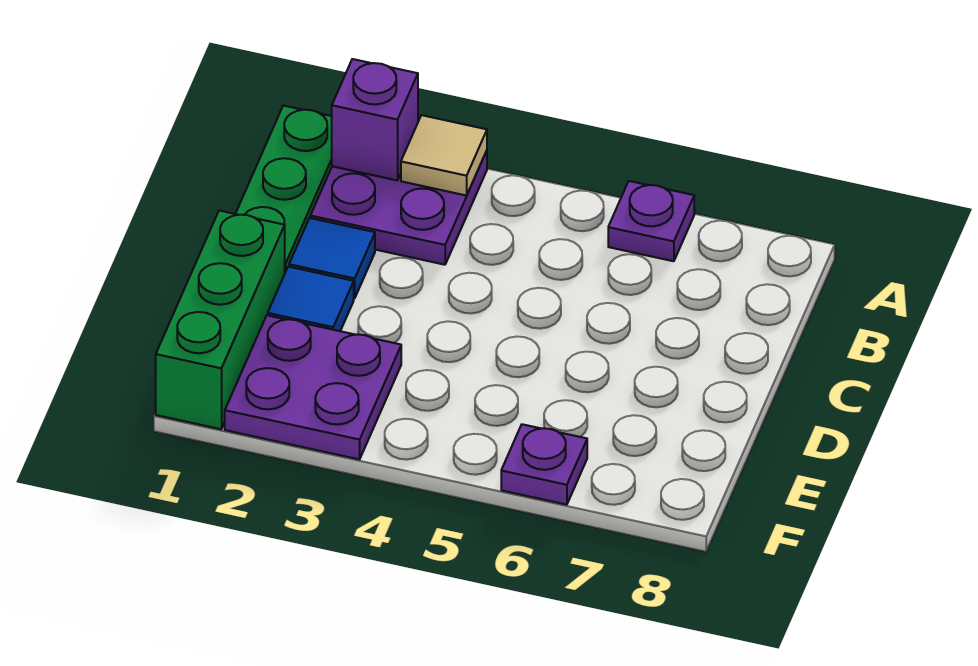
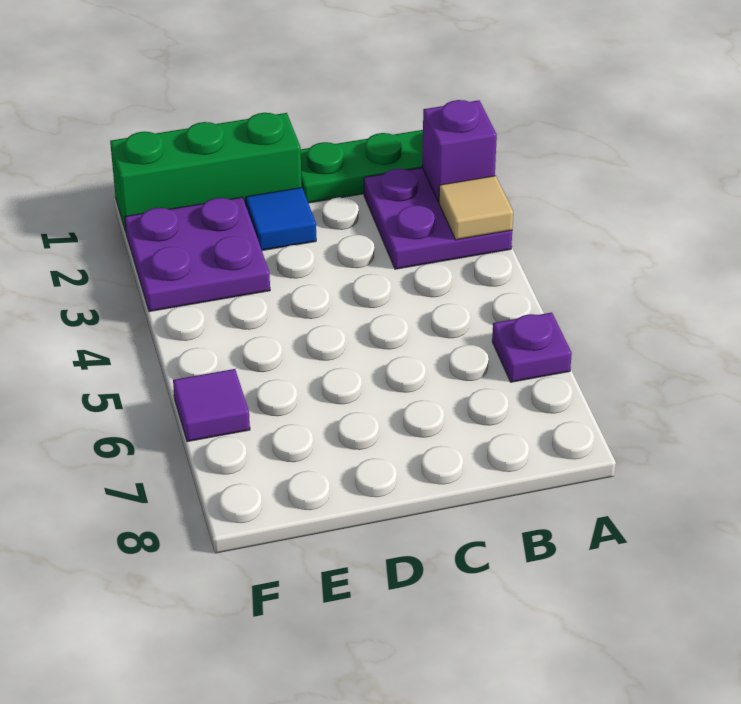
blue 1x1 tile [289,218,375,298] -> none
purple 1x1 plate [501,424,587,505] -> purple 1x1 tile [173,369,250,442]

